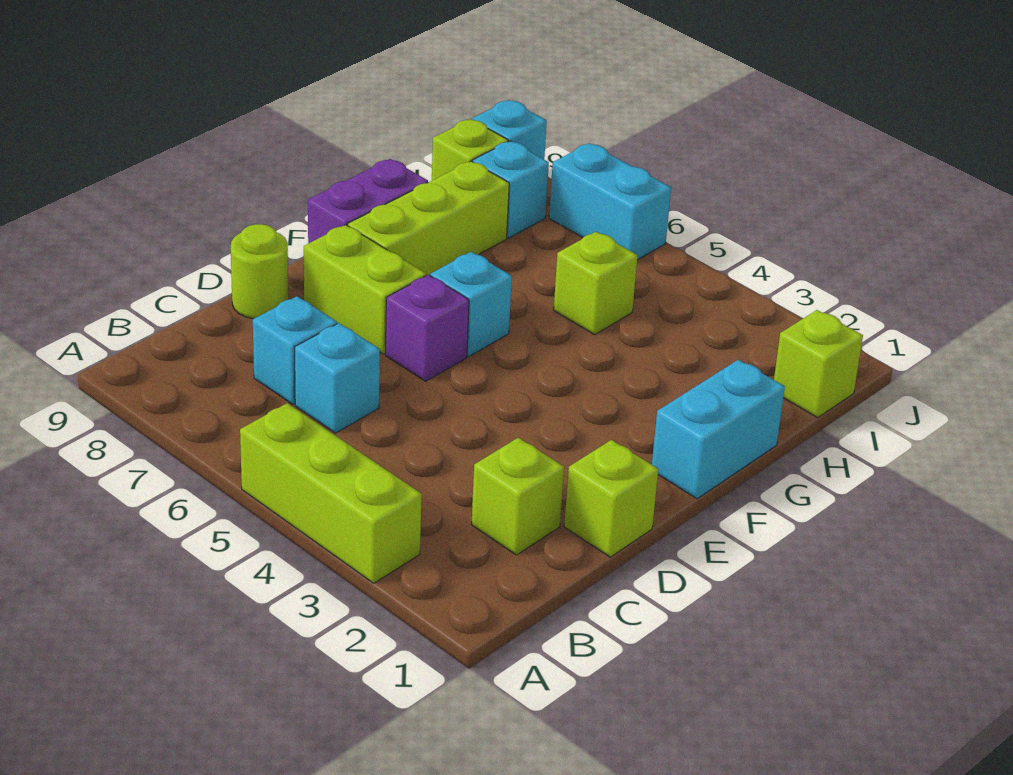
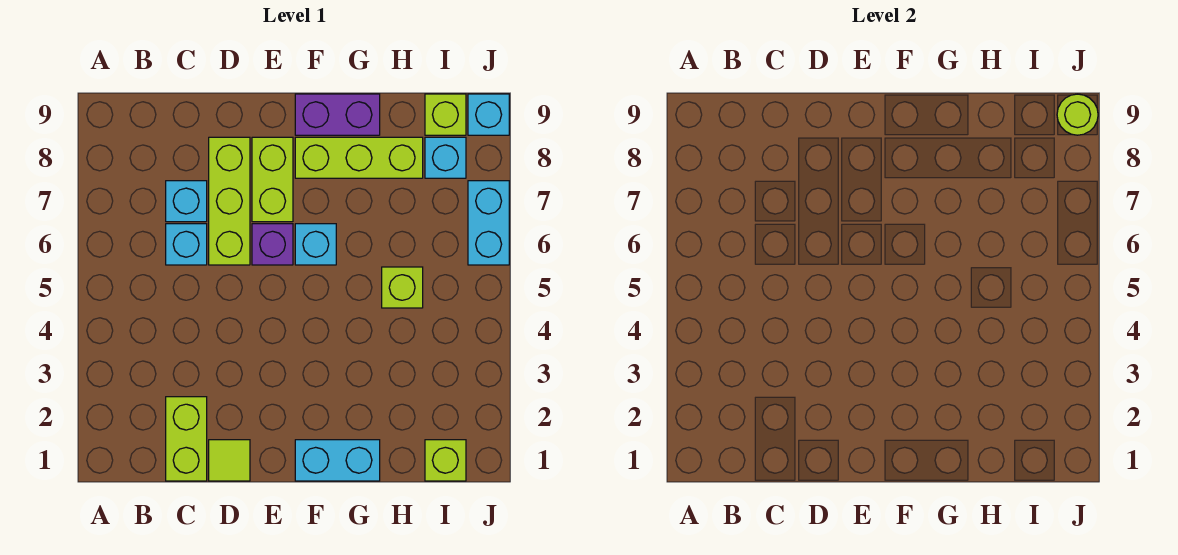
lime 1x3 brick [240,403,422,583] -> lime 1x3 brick moved to [209,137,250,265]
lime 1x1 brick [472,438,564,555] -> lime 1x2 brick [166,397,207,481]
lime 1x1 brick [564,440,658,557] -> lime 1x1 tile [209,440,250,481]
lime 1x1 round brick [231,224,288,319] -> lime 1x1 round brick moved to [1057,94,1098,135]

